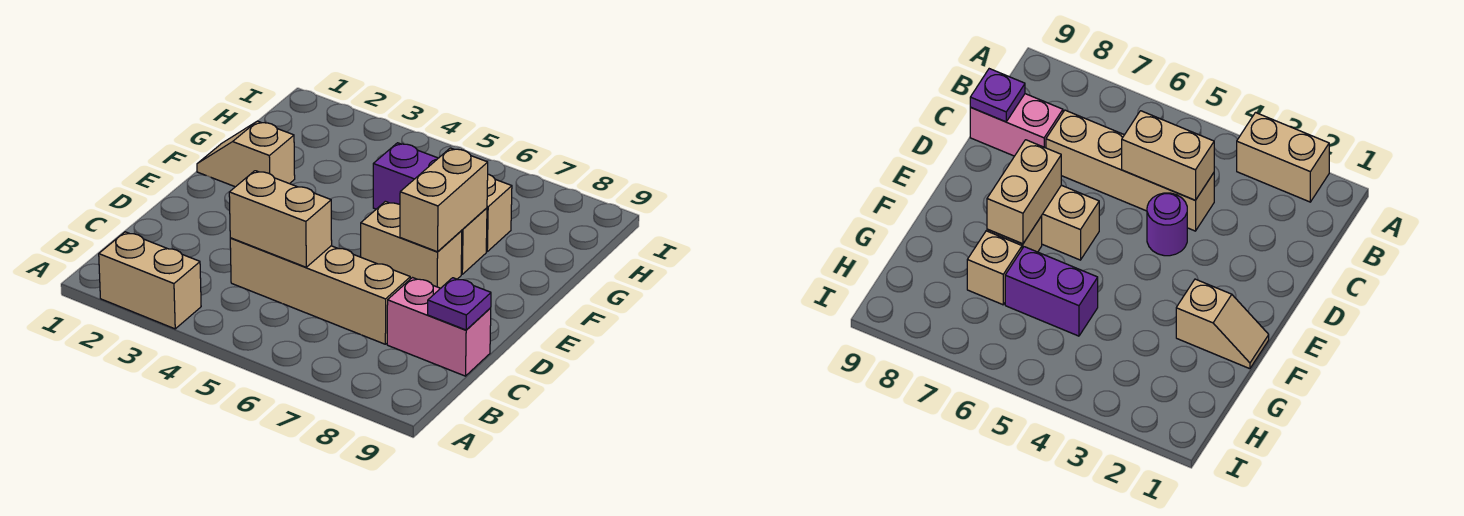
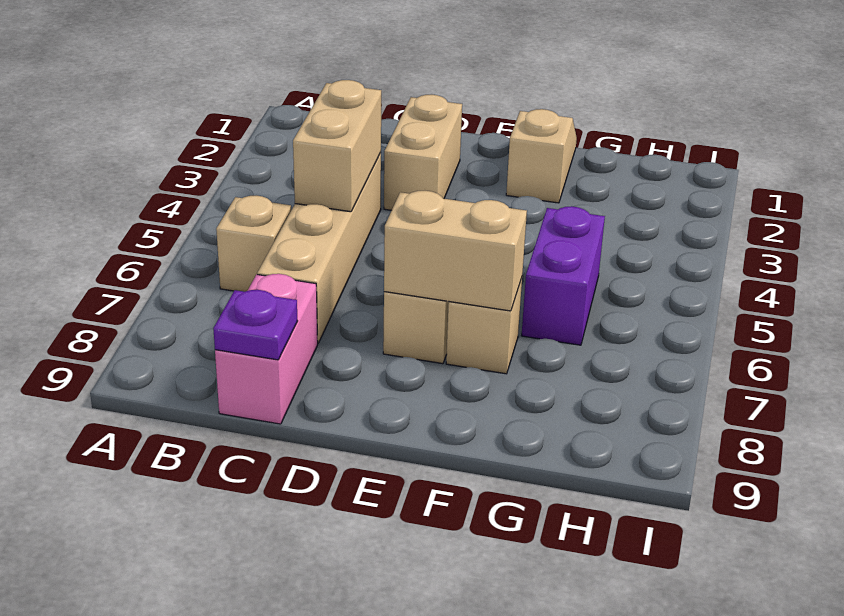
tan 1x2 brick [99,232,201,329] -> tan 1x2 brick moved to [384,95,462,210]
purple 1x1 round brick [1147,193,1187,256] -> none
tan 1x1 brick [486,174,512,251] -> tan 1x1 brick moved to [216,196,291,292]

